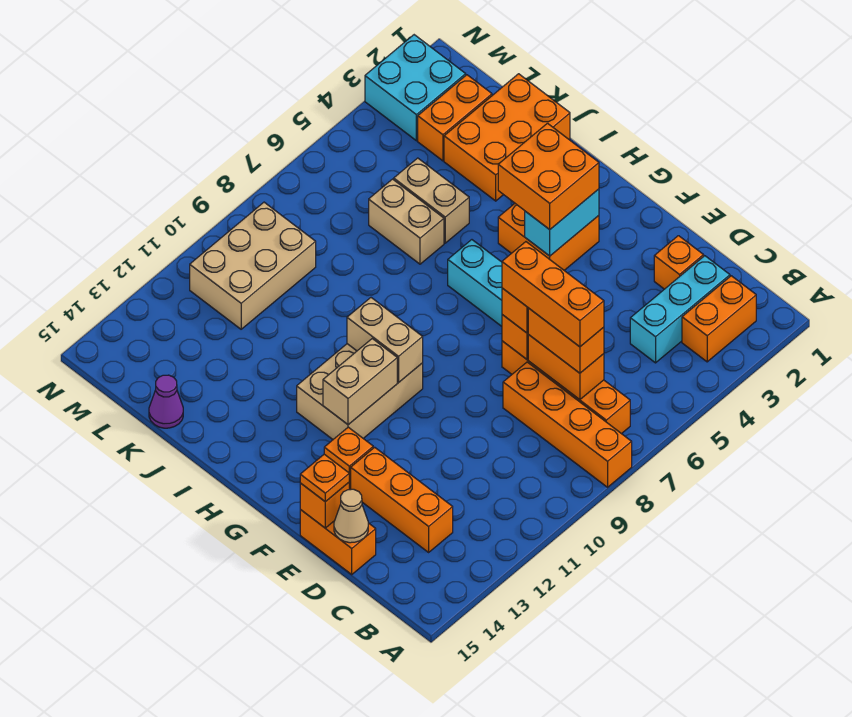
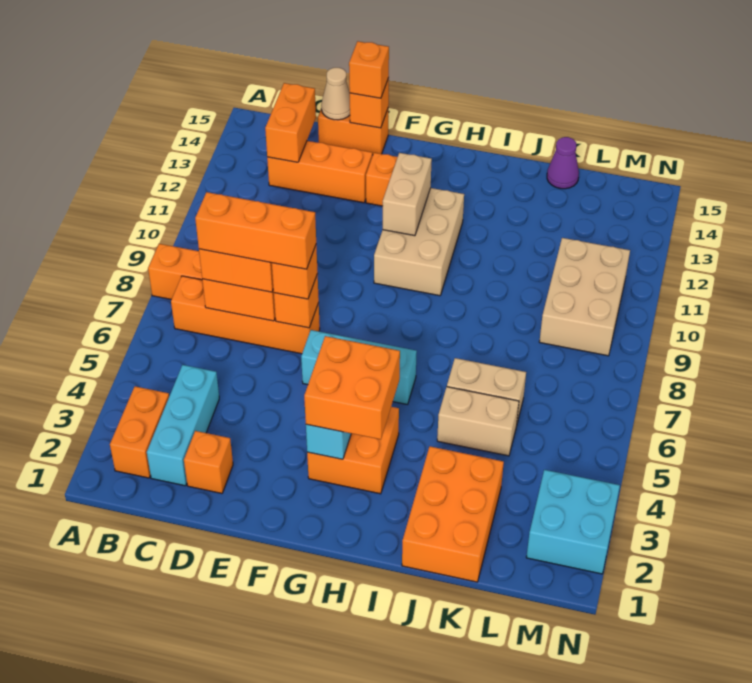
orange 1x1 plate [300,454,349,502] -> orange 1x1 brick [349,41,389,98]
tan 1x2 brick [347,298,423,382] -> none
orange 1x2 brick [418,75,492,161] -> orange 1x2 brick moved to [265,83,316,162]

